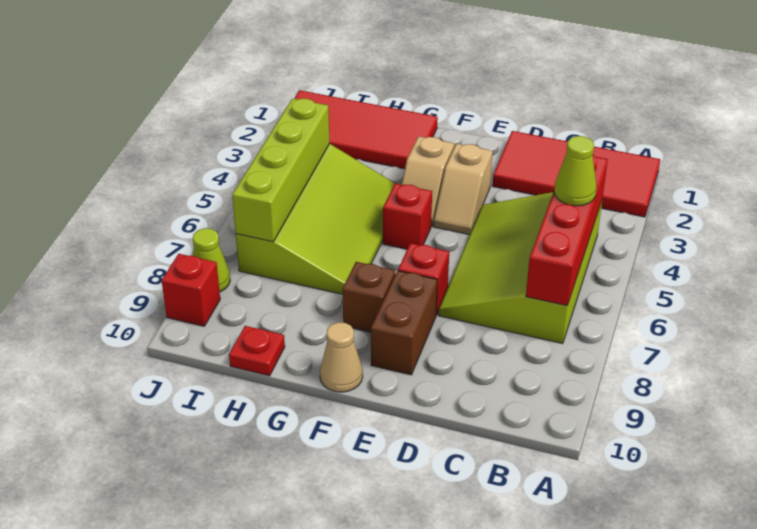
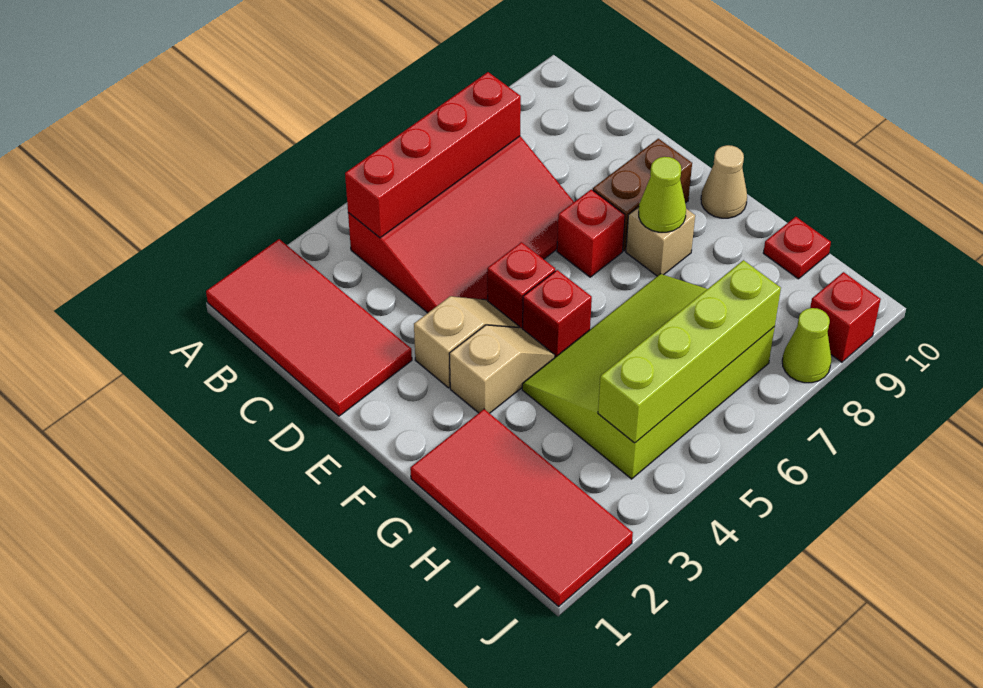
lime 3x4 slope [439,192,602,344] -> red 3x4 slope [348,136,574,313]
lime 1x1 cone [554,136,597,206] -> lime 1x1 cone moved to [639,157,686,232]
none -> red 1x1 brick [487,242,555,329]
brown 1x1 brick [342,262,395,332] -> tan 1x1 brick [626,207,695,276]

